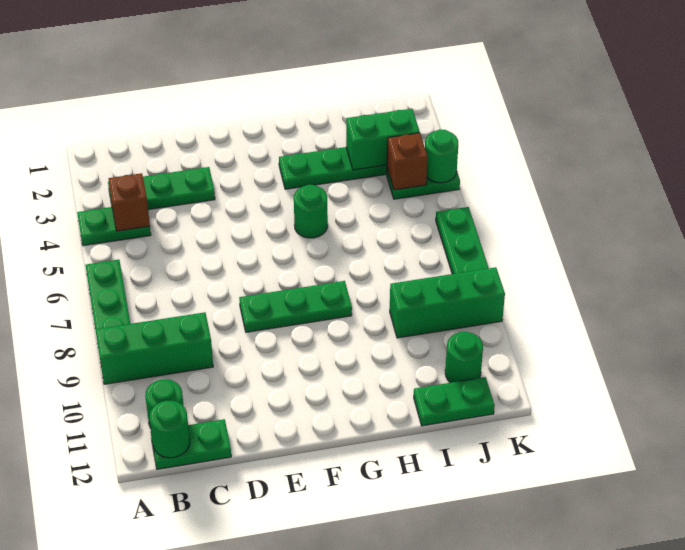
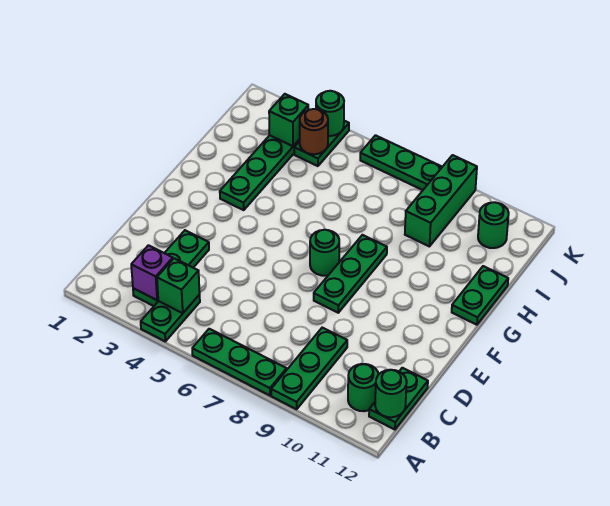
green 1x3 brick [95,312,213,384] -> green 1x3 plate [271,328,347,409]
none -> purple 1x1 brick [131,245,173,300]
brown 1x1 brick [108,173,150,231] -> green 1x1 brick [157,258,200,313]
green 1x1 round brick [294,185,328,238] -> green 1x1 round brick moved to [310,229,339,276]
green 1x2 brick [346,109,420,170] -> green 1x1 brick [269,94,308,146]
green 1x2 plate [414,377,495,426] -> green 1x2 plate moved to [452,266,508,325]
brown 1x1 brick [387,133,428,190] -> brown 1x1 round brick [300,109,328,154]

